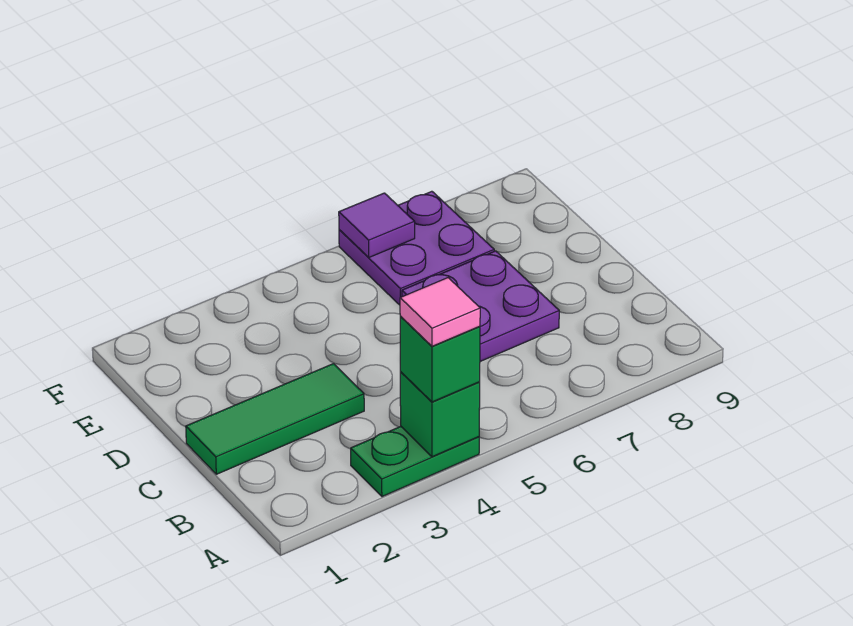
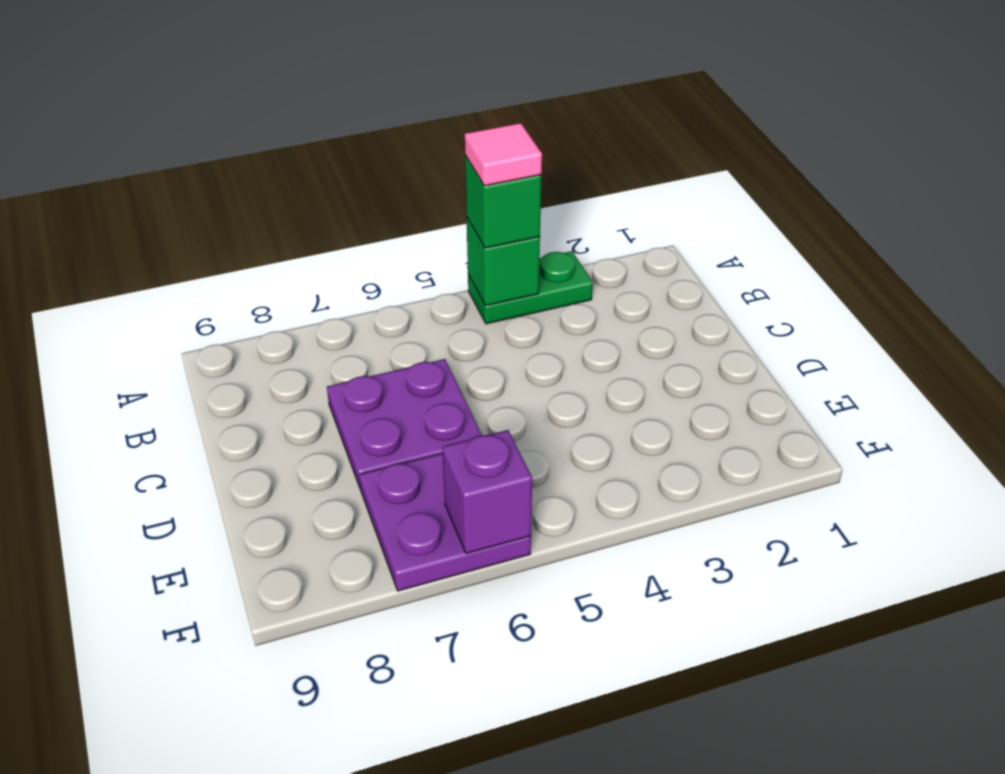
green 1x3 tile [186,364,364,474] -> none
purple 1x1 tile [339,193,415,257] -> purple 1x1 brick [442,430,532,554]

